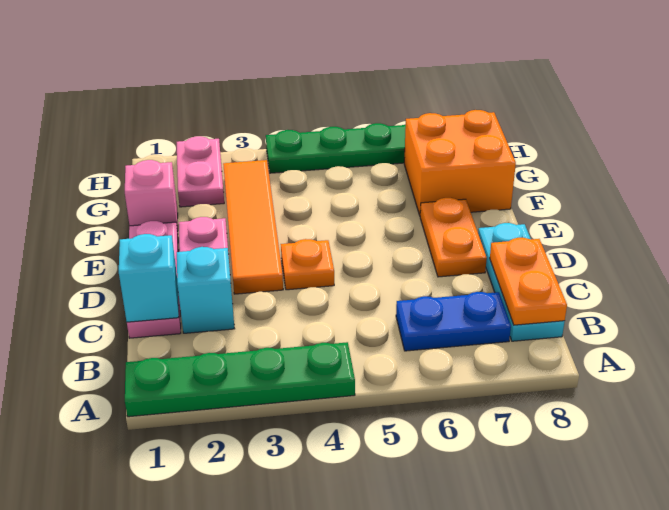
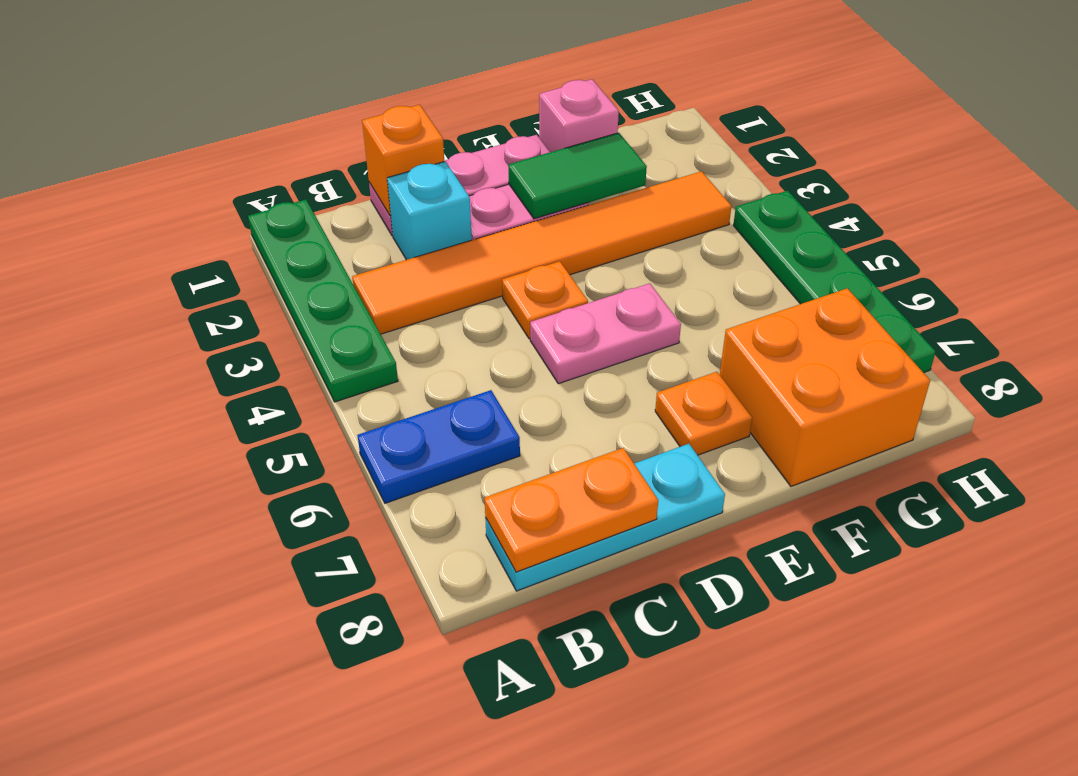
blue 1x2 plate [396,292,511,351] -> blue 1x2 plate turned to [358,390,520,503]
cyan 1x1 brick [119,234,179,322] -> orange 1x1 brick [362,105,444,216]
orange 1x4 tile [223,160,283,294] -> orange 1x6 tile [352,171,731,334]
orange 1x2 plate [420,198,487,277] -> orange 1x1 plate [655,372,752,455]
none -> green 1x2 tile [508,133,647,219]
pink 1x2 plate [177,136,224,207] -> pink 1x2 plate moved to [530,283,681,384]

